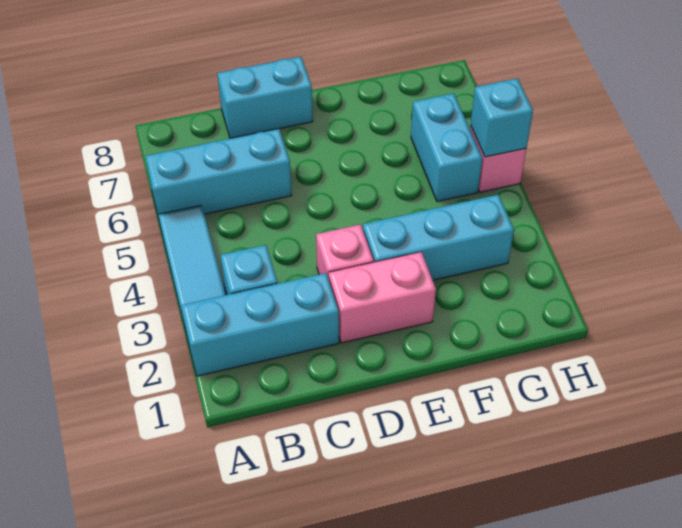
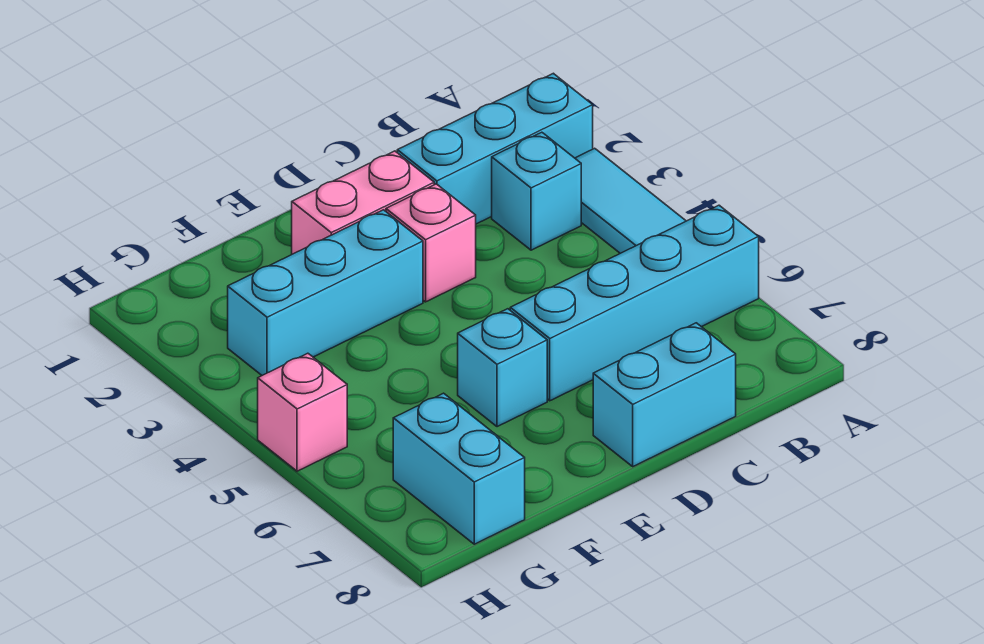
cyan 1x3 brick [146,129,292,218] -> cyan 1x4 brick [510,205,759,401]
cyan 1x2 brick [411,93,482,202] -> cyan 1x2 brick moved to [393,393,525,544]
cyan 1x1 brick [471,79,533,157] -> cyan 1x1 brick moved to [458,309,547,427]

